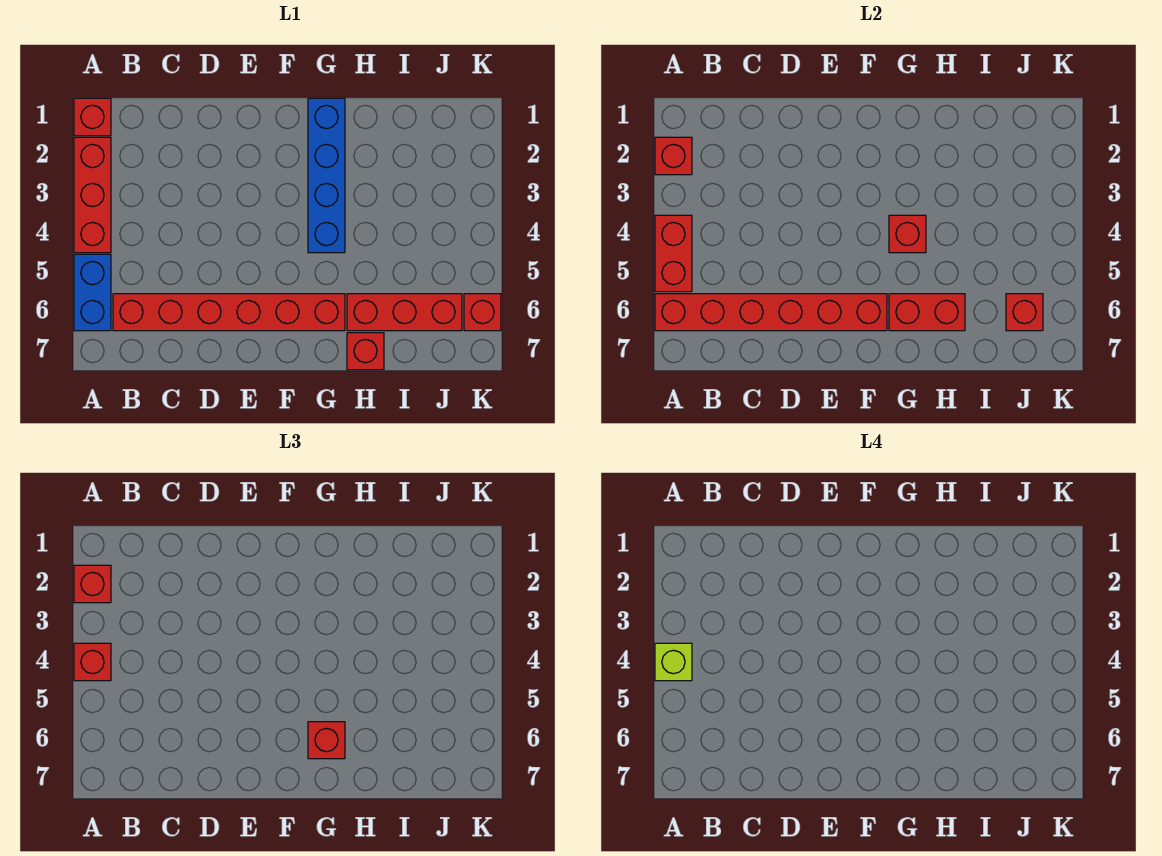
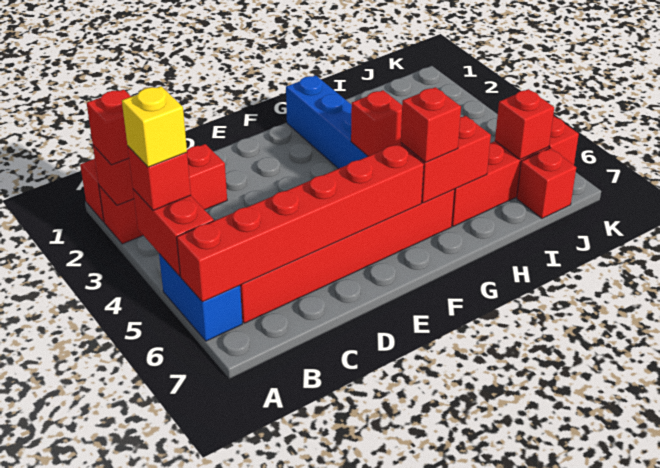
red 1x3 brick [74,137,111,253] -> red 1x3 brick turned to [99,144,227,244]
lime 1x1 brick [655,643,692,681] -> yellow 1x1 brick [122,86,187,167]
red 1x1 brick [347,333,384,370] -> red 1x1 brick moved to [517,148,576,218]

